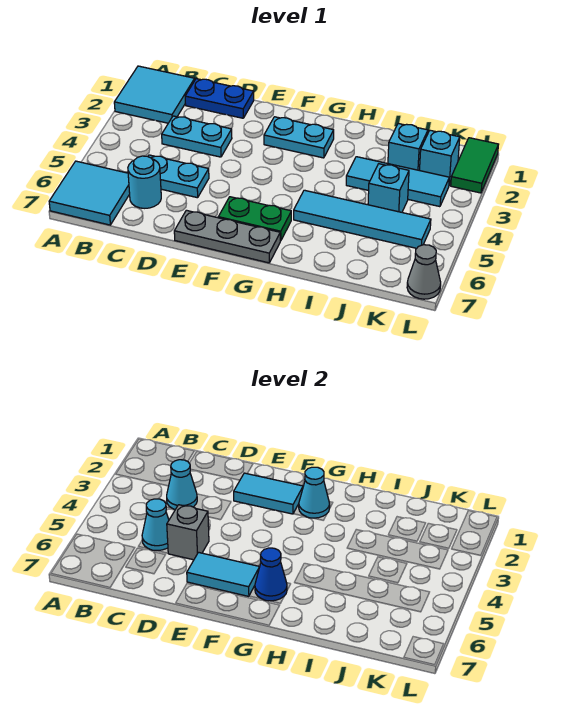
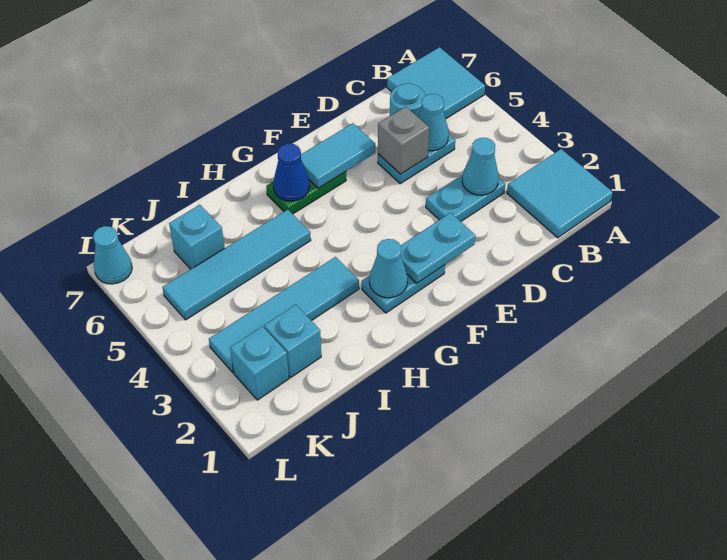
blue 1x2 plate [185,79,254,118] -> none
cyan 1x2 tile [234,473,303,514] -> cyan 1x2 plate [401,213,476,283]
grey 1x3 plate [174,210,280,263] -> none
cyan 1x3 tile [346,157,449,207] -> cyan 1x4 tile [209,257,359,373]
cyan 1x1 brick [368,164,409,212] -> cyan 1x1 brick moved to [169,205,225,269]
green 1x2 tile [451,138,499,193] -> none
grey 1x1 cone [407,245,441,299] -> cyan 1x1 cone [93,226,132,284]

